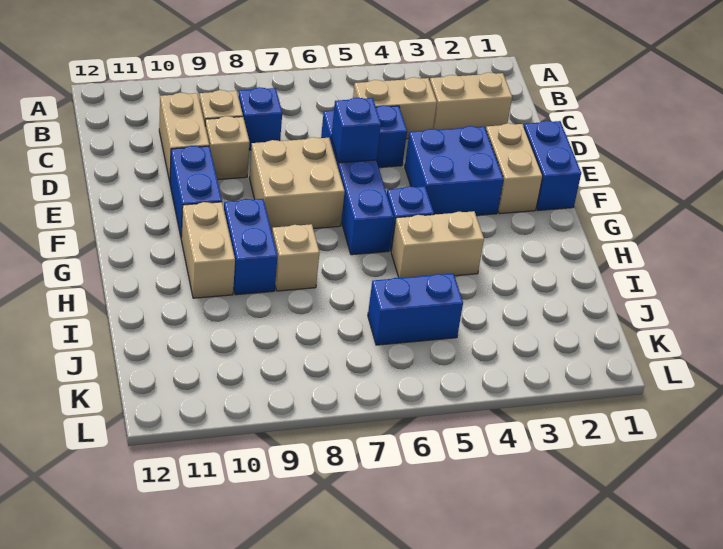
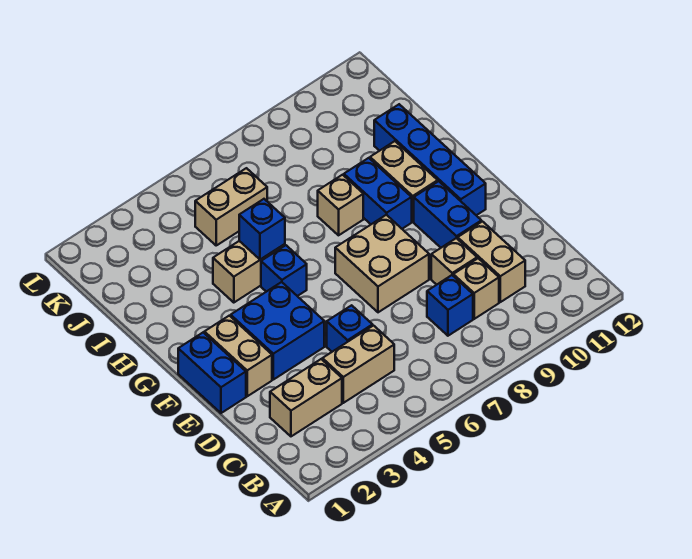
blue 1x4 brick [321,110,394,255] -> blue 1x4 brick moved to [374,104,486,215]
blue 1x1 brick [331,97,381,163] -> blue 1x1 brick moved to [239,199,285,260]
blue 1x2 brick [368,274,463,345] -> tan 1x2 brick [195,168,267,245]

